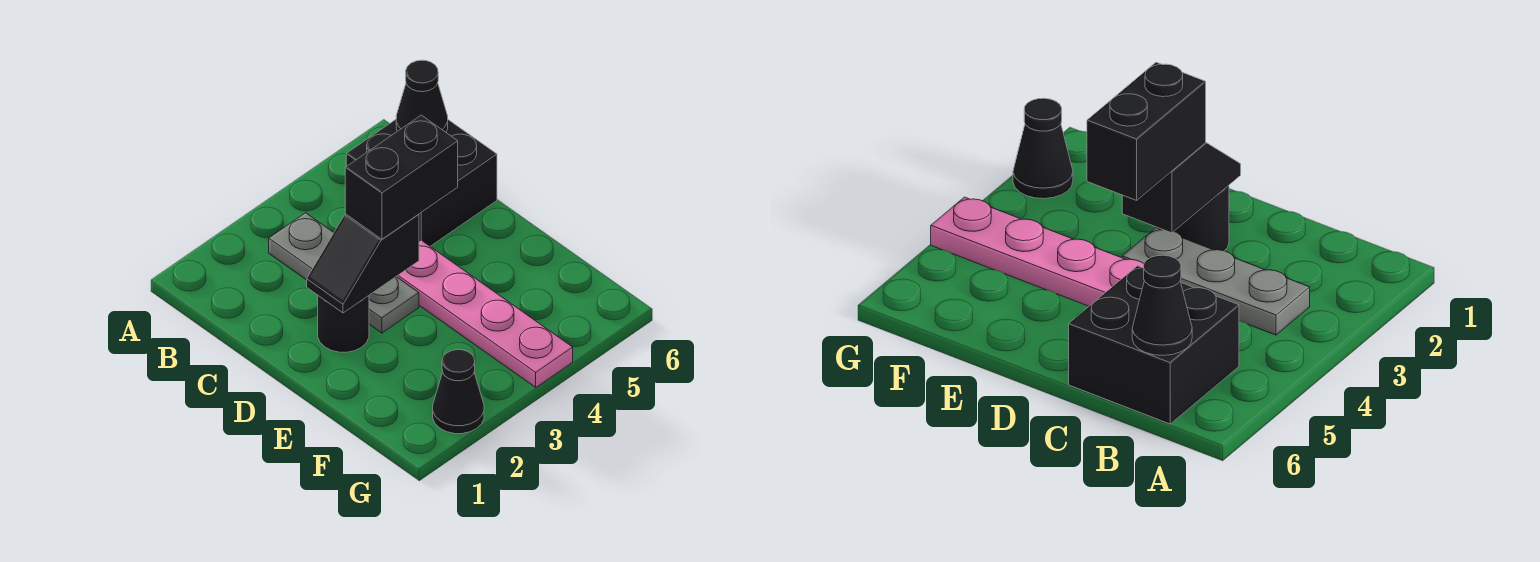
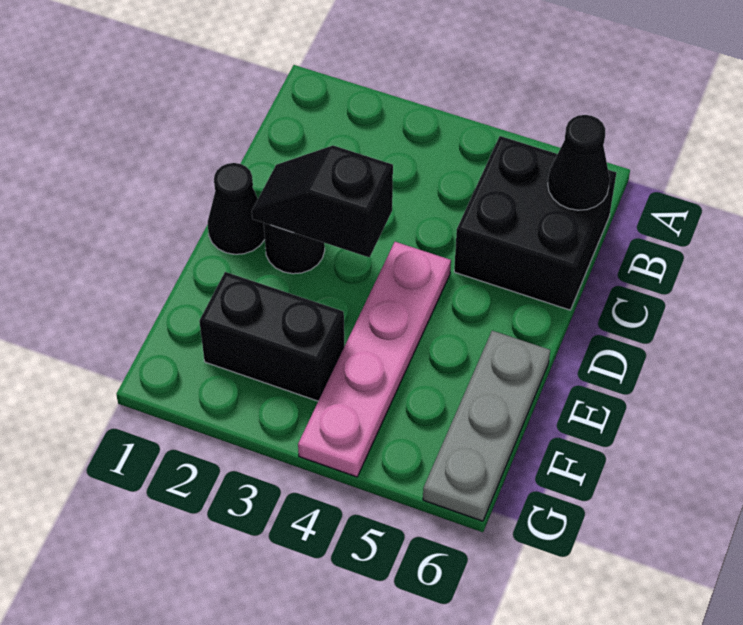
grey 1x3 plate [269,213,419,333] -> grey 1x3 plate moved to [423,331,550,521]
black 1x2 brick [345,115,458,239] -> black 1x2 brick moved to [199,272,344,401]
black 1x1 cone [433,350,484,434] -> black 1x1 cone moved to [208,163,265,254]

